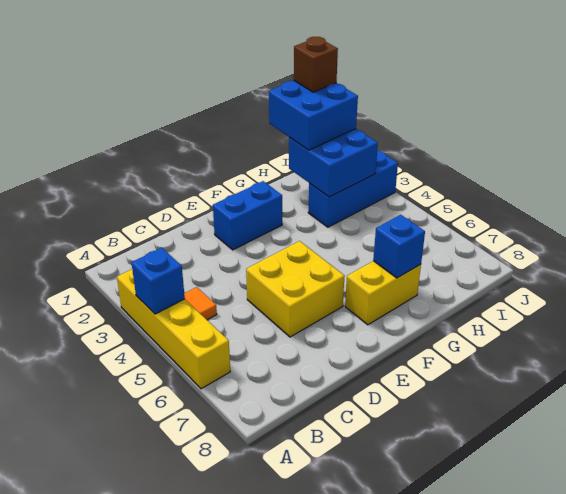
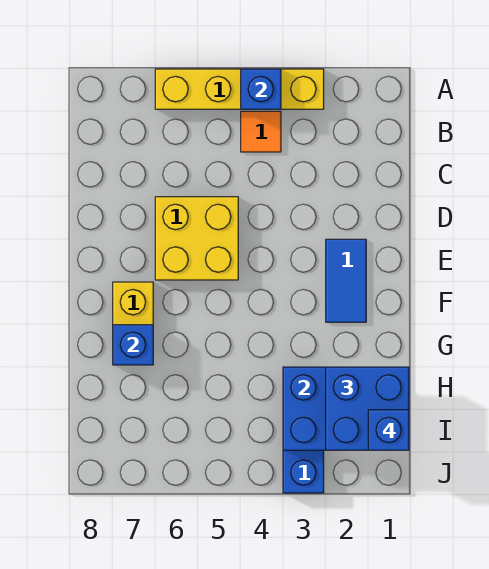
blue 1x2 brick [213,181,282,250] -> blue 1x2 tile [326,239,366,322]
brown 1x1 brick [294,37,338,92] -> blue 1x1 brick [368,410,409,450]

